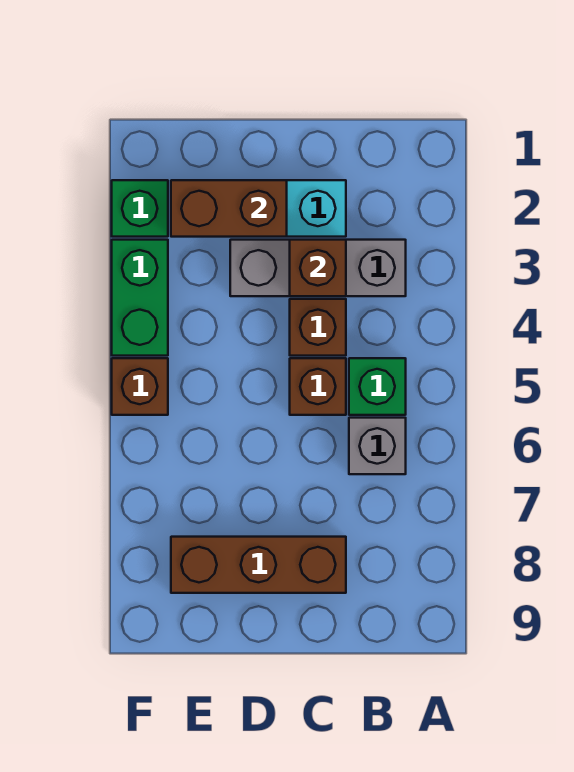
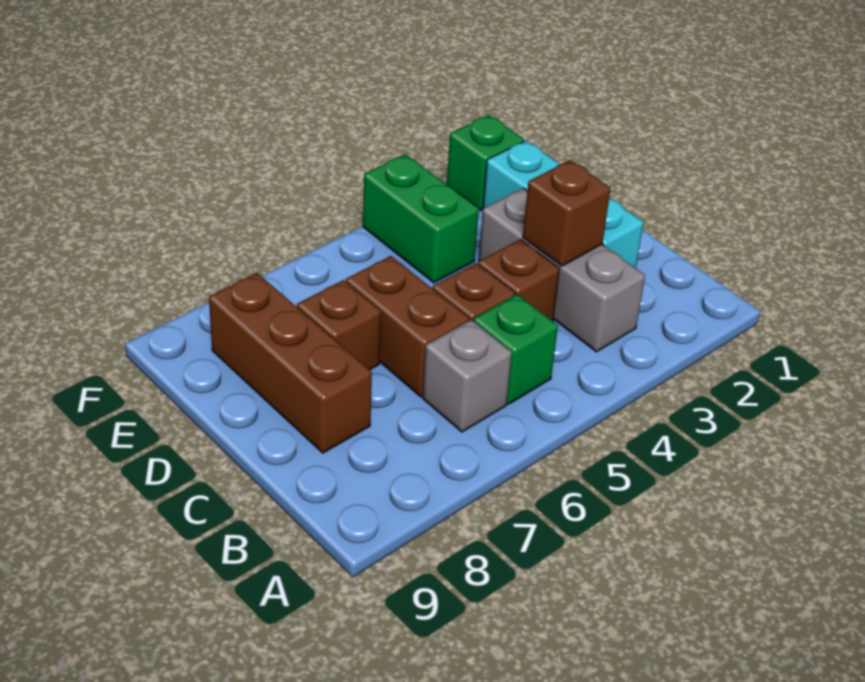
brown 1x2 brick [171,180,287,237] -> brown 1x2 brick moved to [346,256,469,397]
green 1x2 brick [112,240,168,356] -> green 1x2 brick turned to [363,154,479,283]
brown 1x1 brick [112,358,168,415] -> brown 1x1 brick moved to [297,280,381,370]

